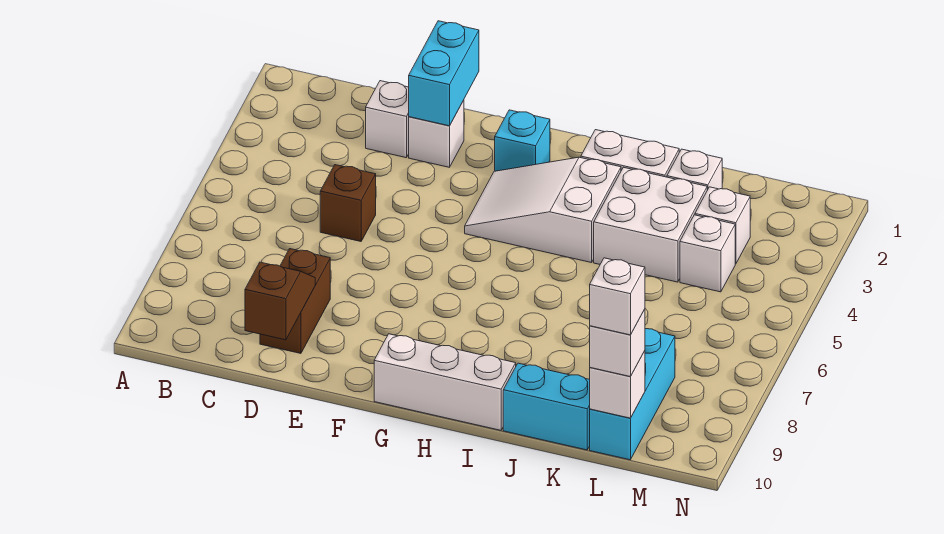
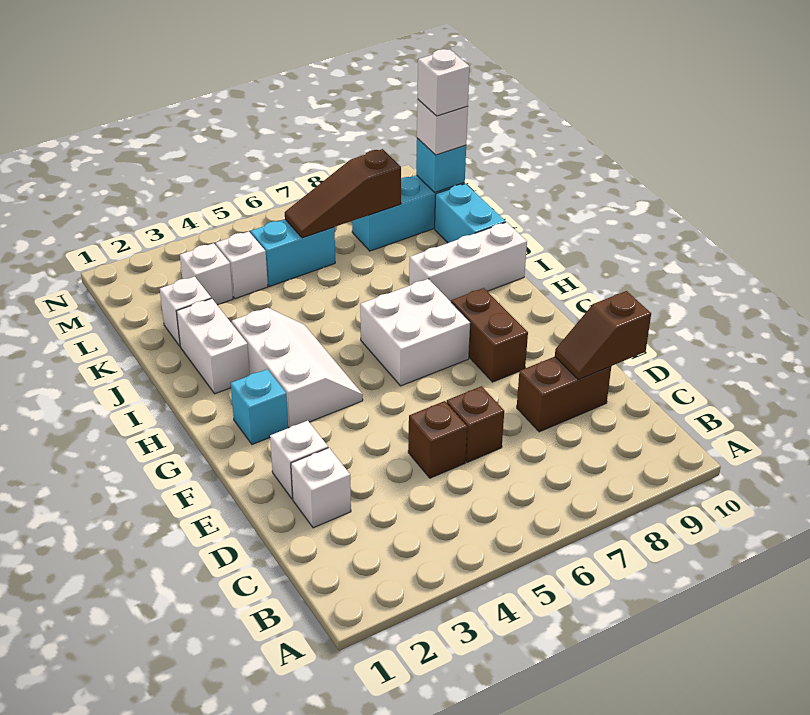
none -> brown 1x1 brick [446,386,504,462]
cyan 1x2 brick [409,21,479,126] -> cyan 1x2 brick moved to [251,219,335,286]
none -> brown 1x2 brick [451,288,528,382]
white 2x3 slope [465,157,621,263] -> white 2x3 slope turned to [232,308,363,428]
white 1x3 brick [374,334,516,430] -> white 1x3 brick turned to [409,222,527,302]
white 2x2 brick [594,167,707,282] -> white 2x2 brick moved to [360,279,470,386]
none -> brown 1x3 slope [285,149,401,238]
white 1x1 brick [590,351,645,418] -> cyan 1x1 brick [416,138,466,192]

